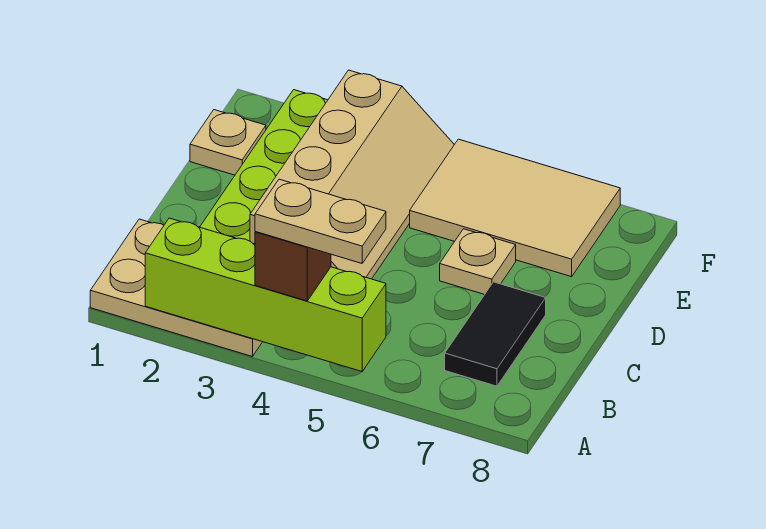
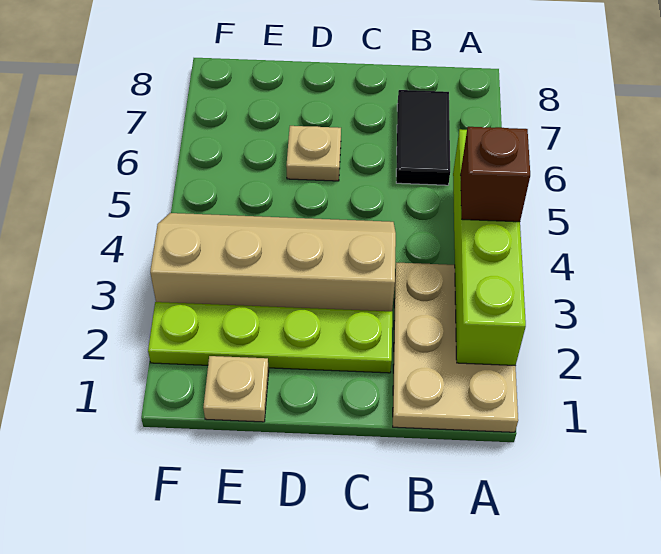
tan 1x2 plate [255,179,386,263] -> none
black 1x2 tile [445,282,546,386] -> black 1x2 tile turned to [396,90,450,185]
tan 2x3 tile [410,139,620,277] -> none

